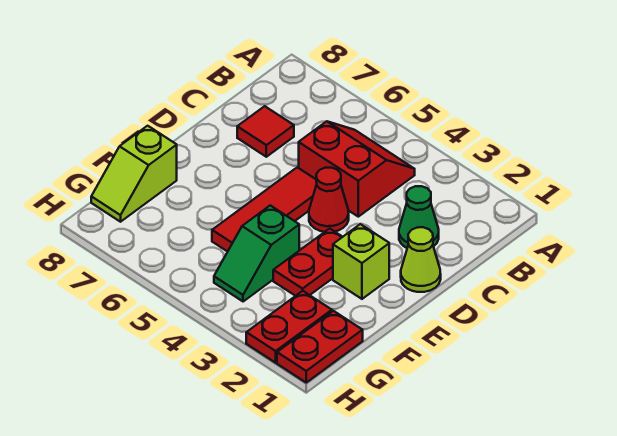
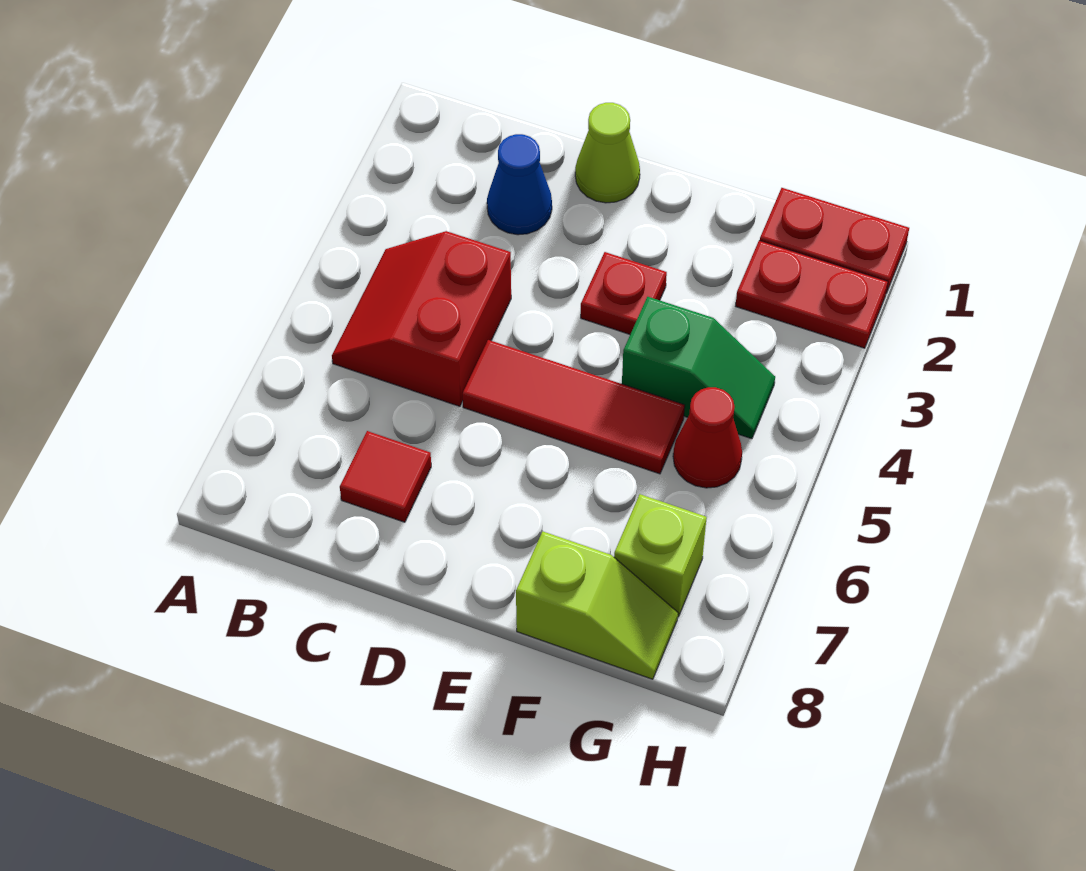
green 1x1 cone [399,186,439,248] -> blue 1x1 cone [487,134,552,235]
red 1x1 cone [309,168,349,232] -> red 1x1 cone moved to [673,387,742,488]
lime 1x1 brick [333,224,389,299] -> lime 1x1 brick moved to [614,494,707,617]
red 1x2 plate [273,228,342,296] -> red 1x1 plate [581,252,667,334]

